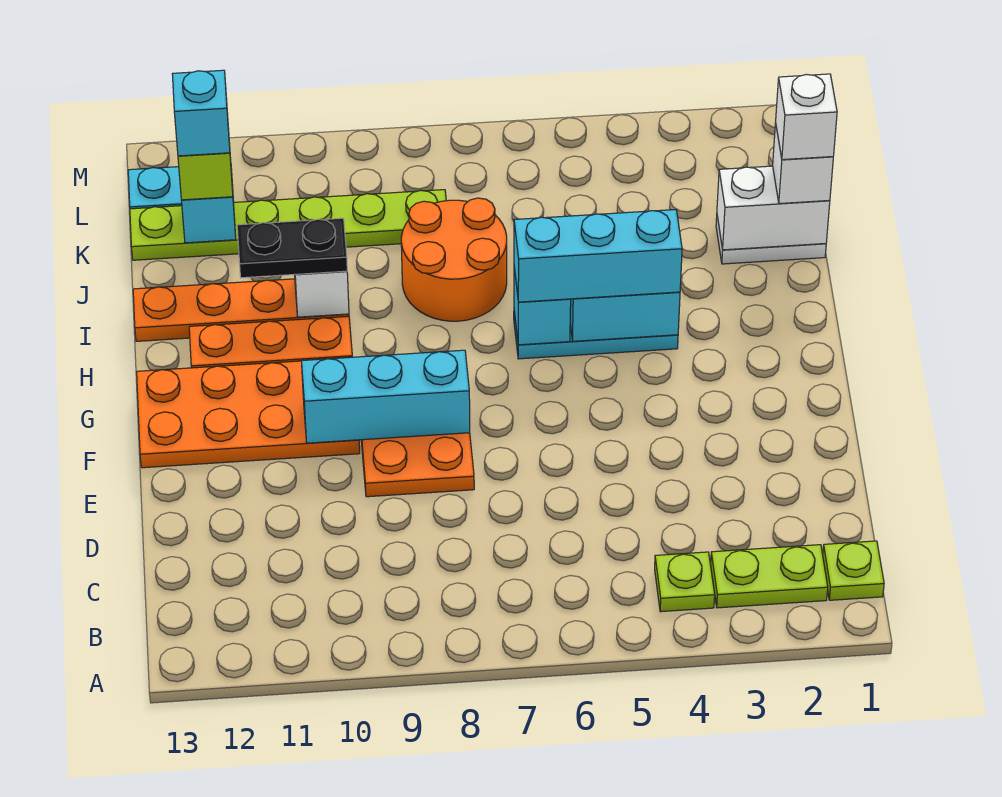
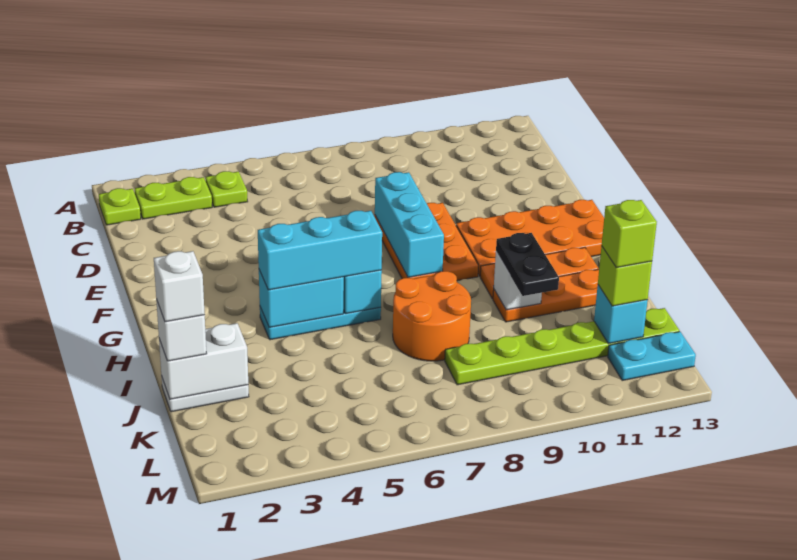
cyan 1x3 brick [301,350,470,443] -> cyan 1x3 brick turned to [375,172,444,277]
black 1x2 plate [237,218,347,278] -> black 1x2 plate turned to [496,233,559,296]
cyan 1x1 brick [172,70,230,156] -> lime 1x1 brick [602,200,657,268]

